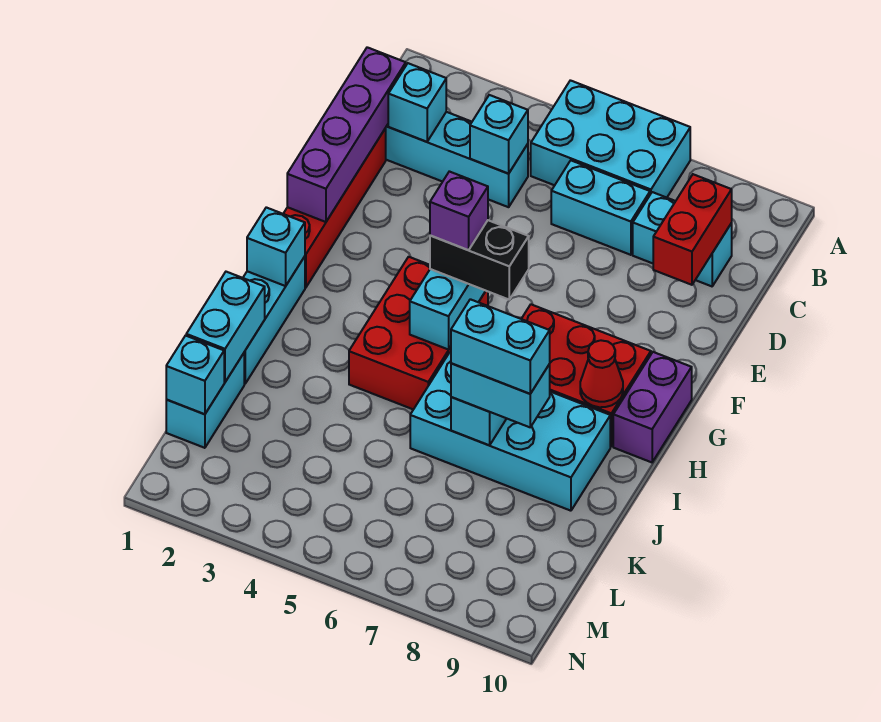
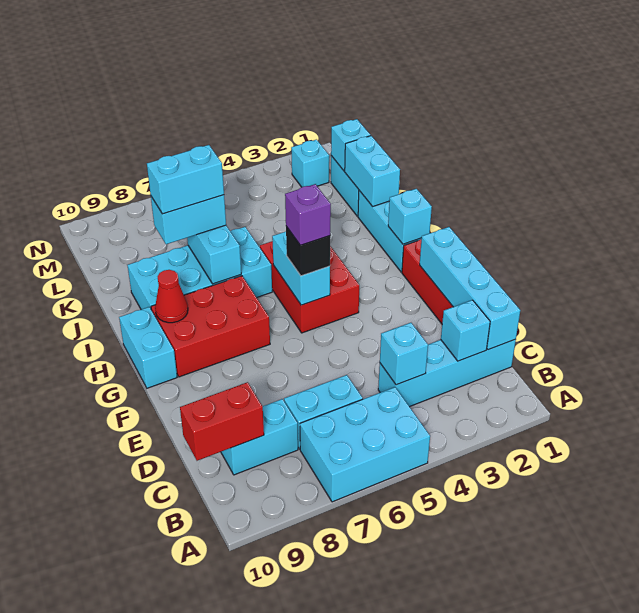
purple 1x4 brick [287,47,406,222] -> cyan 1x4 brick [420,227,520,350]
red 1x2 brick [653,174,732,285] -> red 1x2 brick turned to [180,382,264,461]
black 1x2 brick [430,220,529,299] -> black 1x1 brick [286,226,330,276]
purple 1x2 brick [613,352,692,462] -> cyan 1x2 brick [119,307,177,388]
none -> cyan 1x1 brick [291,140,329,187]

